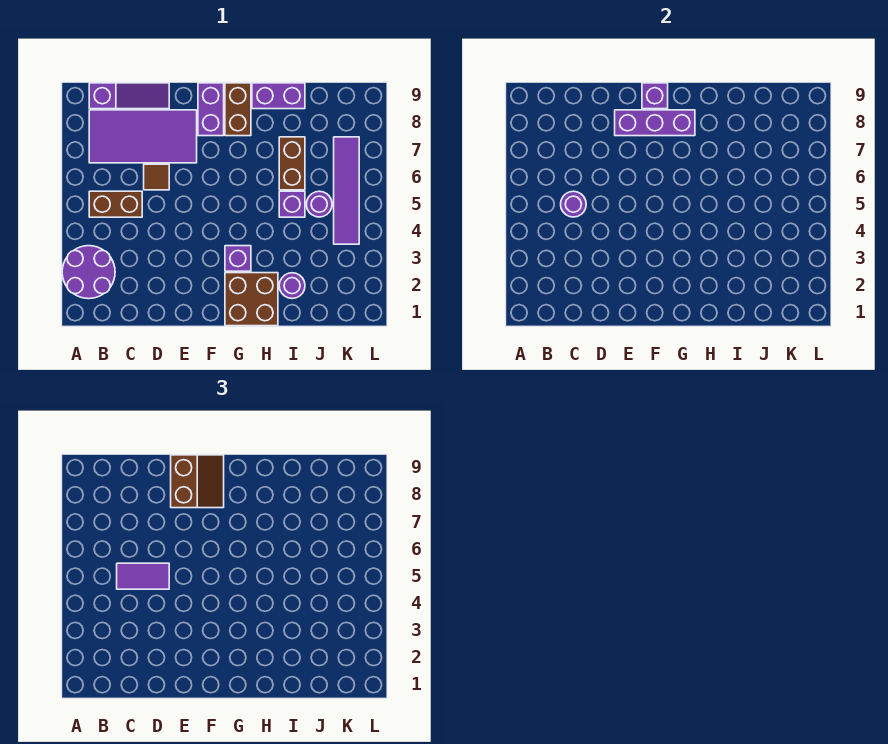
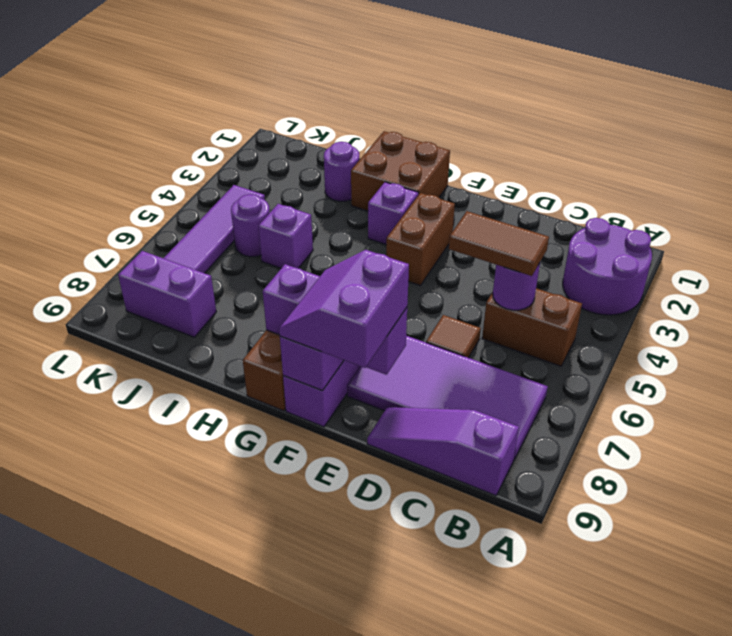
purple 1x2 tile [117,563,169,589] -> brown 1x2 tile [449,211,549,276]
brown 2x2 slope [171,455,224,508] -> purple 2x2 slope [279,250,409,368]
purple 1x2 brick [252,83,305,109] -> purple 1x2 brick moved to [118,251,216,337]
brown 1x2 brick [279,137,305,190] -> brown 1x2 brick moved to [386,193,455,286]

